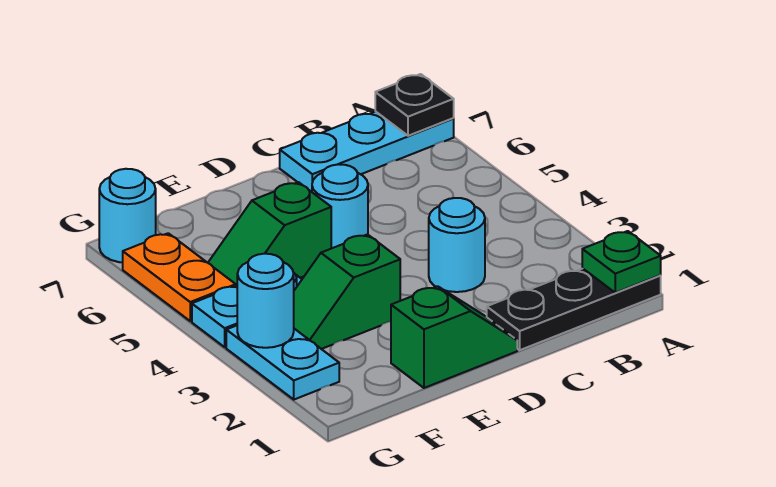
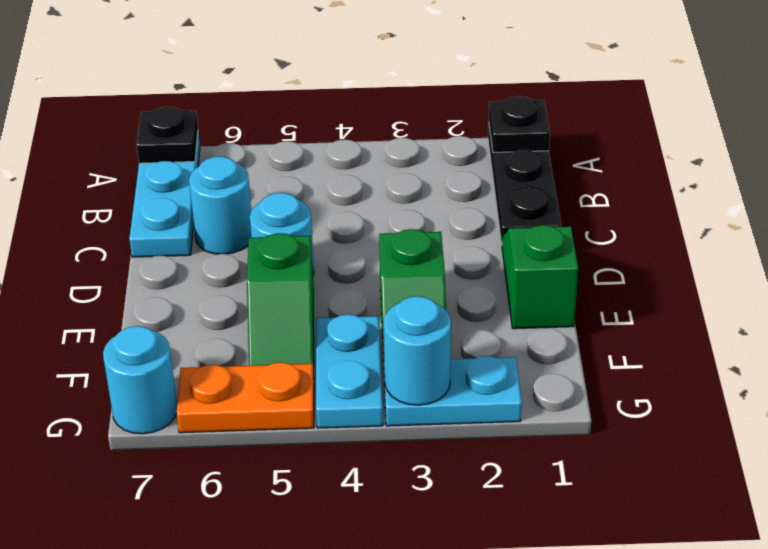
green 1x1 plate [582,231,661,293] -> black 1x1 plate [489,96,550,152]
cyan 1x1 round brick [429,198,485,292] -> cyan 1x1 round brick moved to [189,156,251,254]

